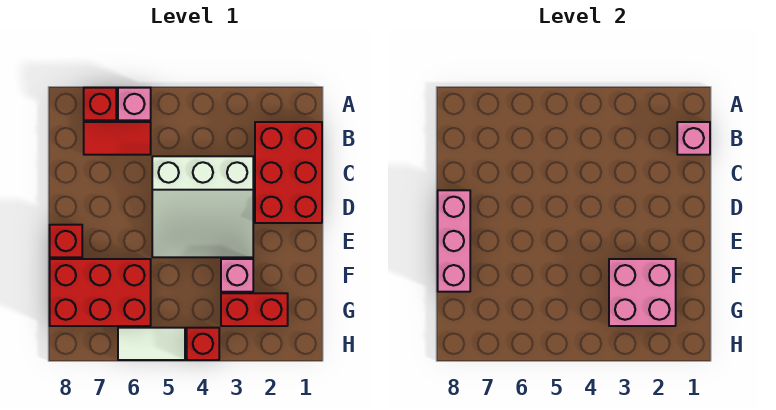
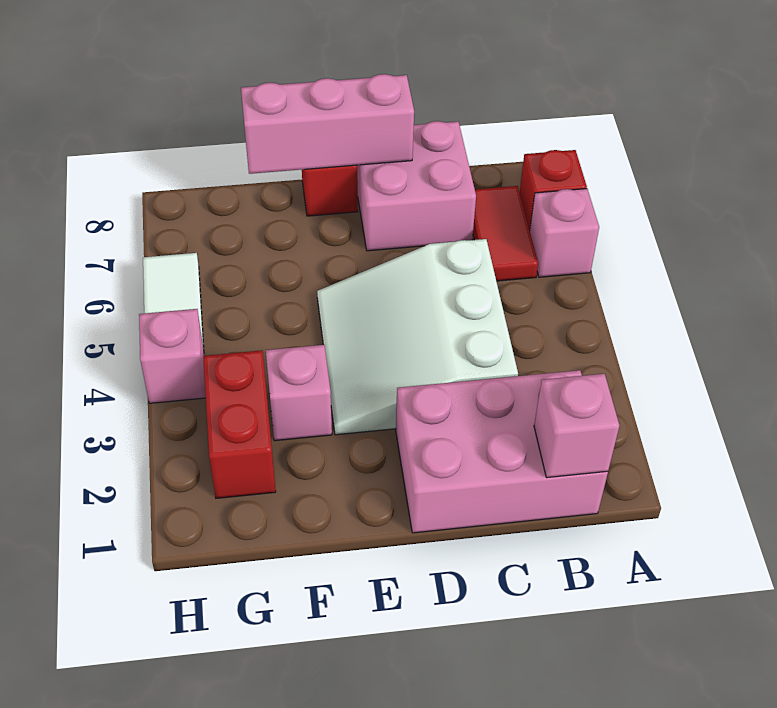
red 2x3 brick [255,122,322,223] -> pink 2x3 brick [396,370,608,533]
pink 2x2 brick [609,259,676,326] -> pink 2x2 brick moved to [357,121,476,251]
red 2x3 brick [50,259,151,326] -> none
red 1x1 brick [187,328,219,360] -> pink 1x1 brick [139,309,206,403]

